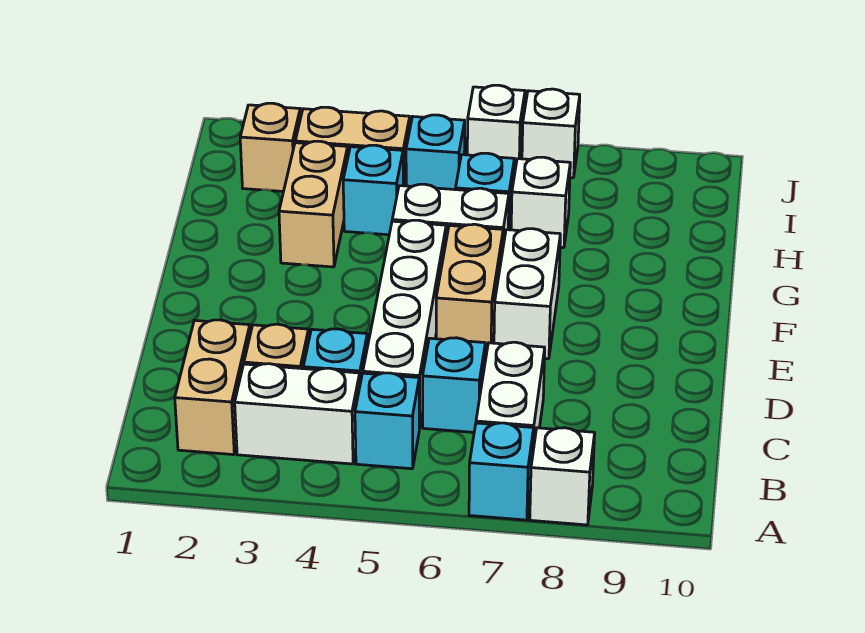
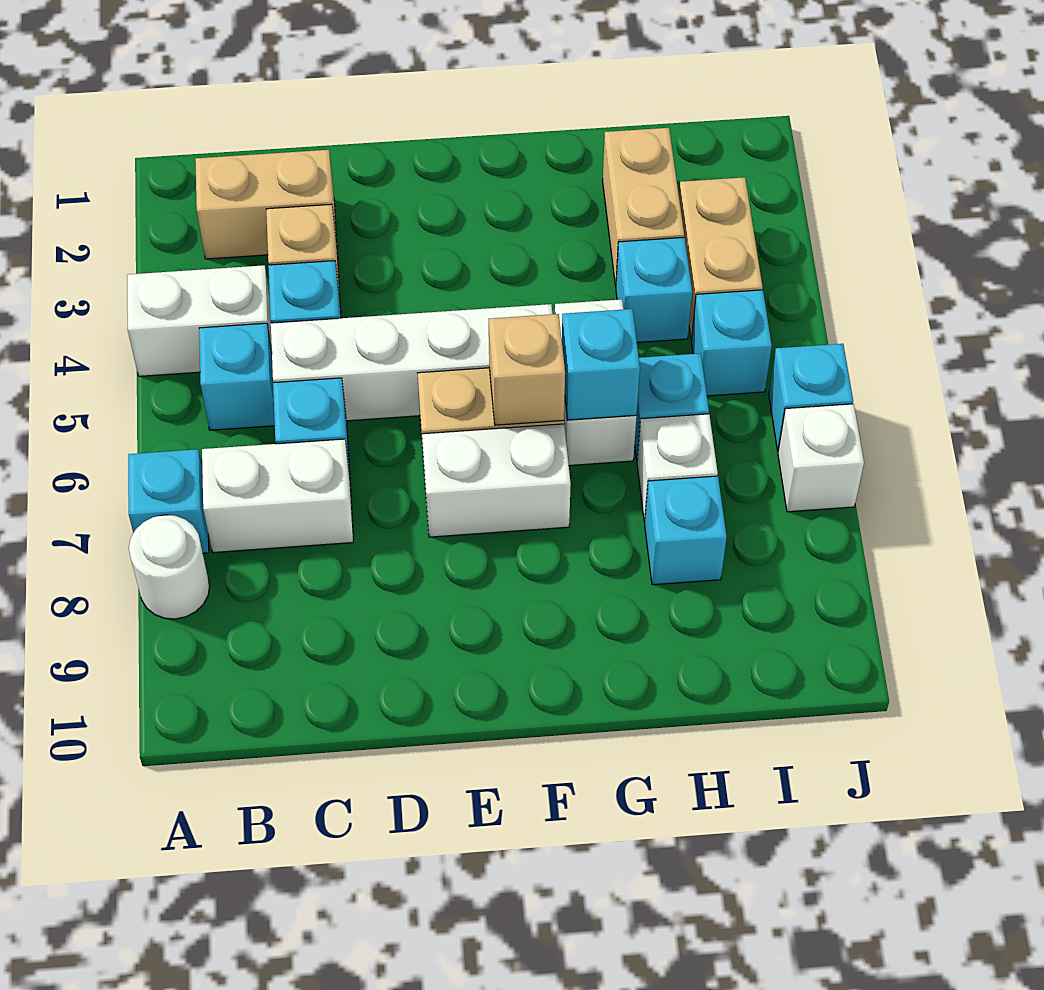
white 1x1 brick [530,428,595,525] -> white 1x1 round brick [129,515,210,619]
white 1x2 brick [235,364,360,464] -> white 1x2 brick turned to [127,265,272,376]
tan 1x2 brick [279,141,348,267] -> tan 1x2 brick turned to [603,128,684,287]
none -> cyan 1x1 brick [562,309,640,420]
none -> cyan 1x1 brick [645,476,727,585]
tan 1x1 brick [240,103,301,192] -> tan 1x1 brick moved to [489,314,565,425]
white 1x1 brick [467,85,525,174] -> cyan 1x1 brick [769,344,853,451]

